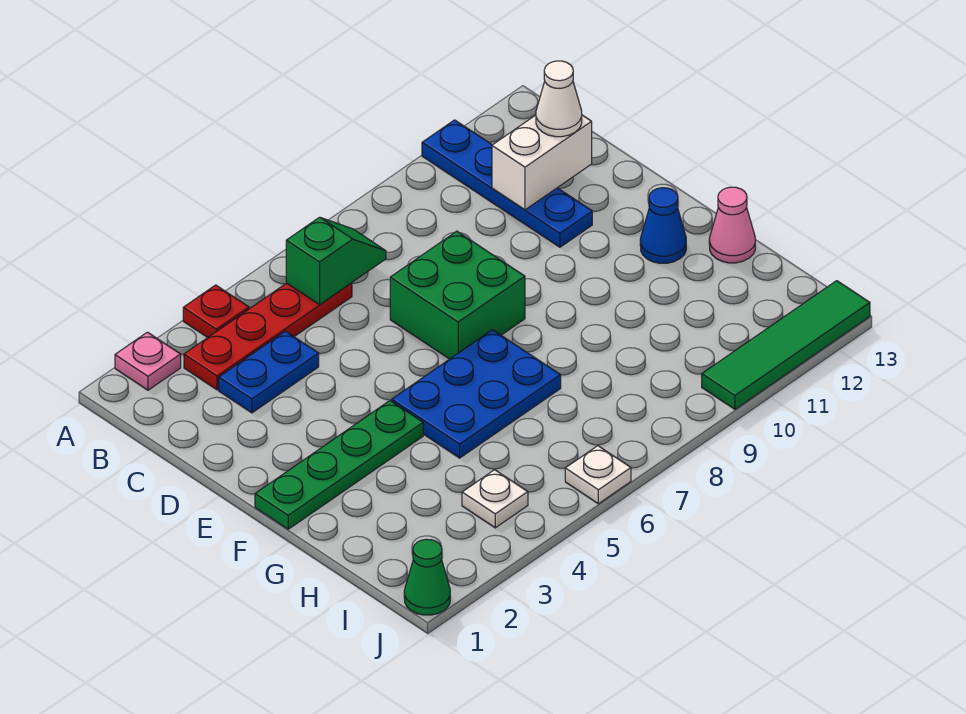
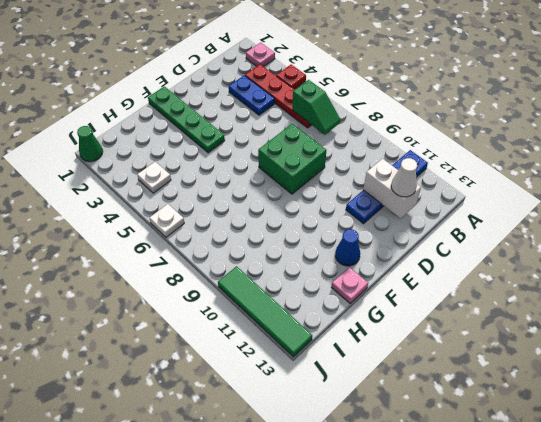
blue 2x3 plate [392,330,561,458] -> none
pink 1x1 cone [709,187,755,263] -> pink 1x1 plate [331,267,368,303]

